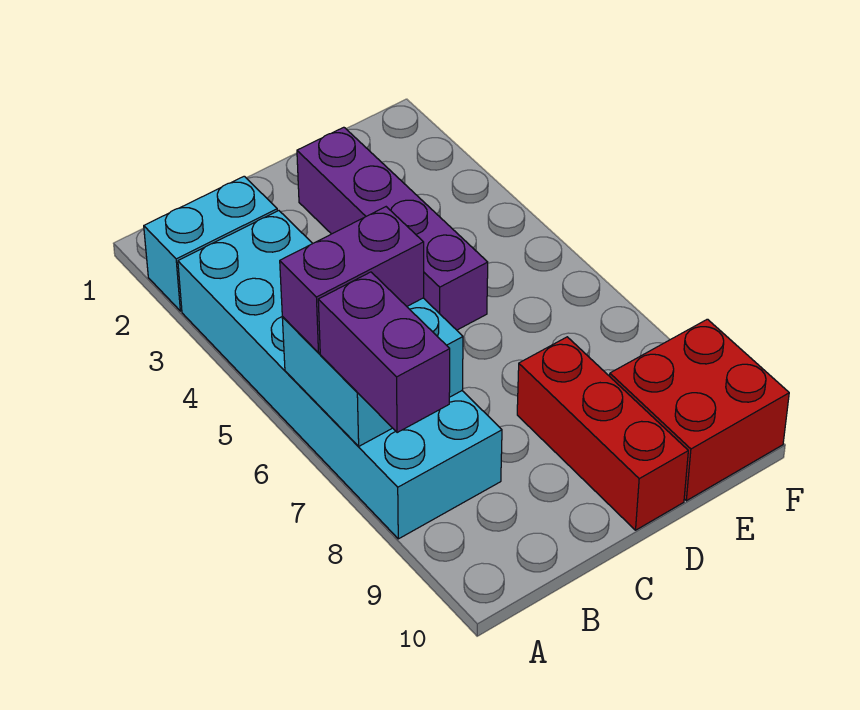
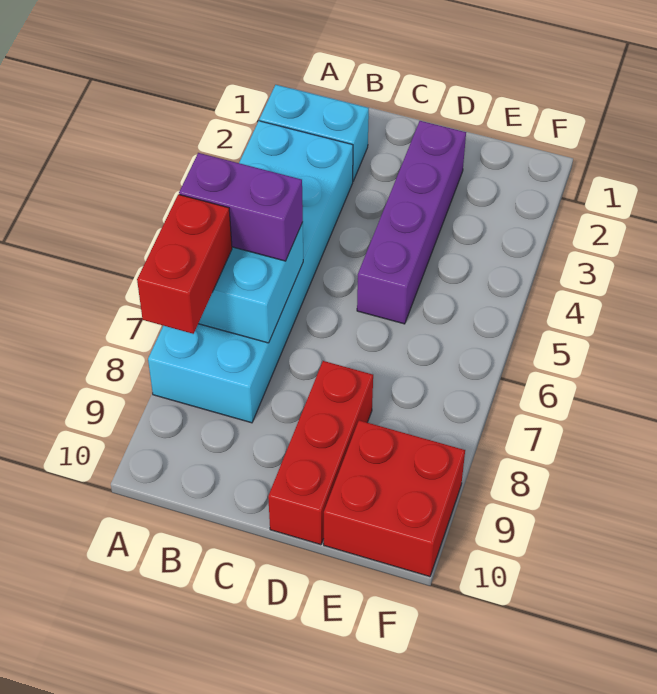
purple 1x2 brick [318,272,450,433] -> red 1x2 brick [137,194,232,334]

